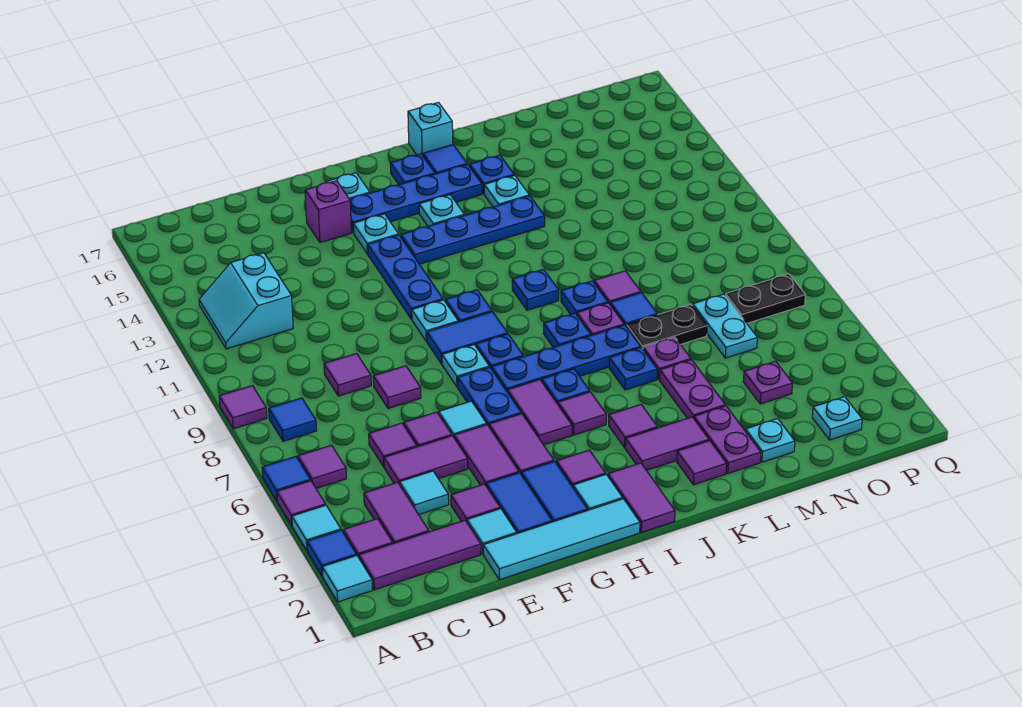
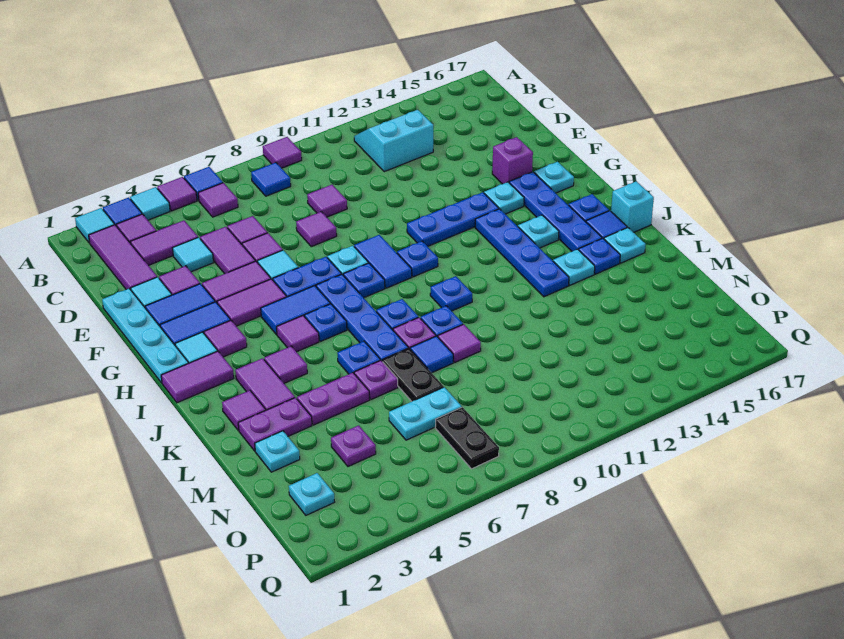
cyan 1x4 tile [483,499,640,580] -> cyan 1x4 plate [102,289,188,383]
cyan 1x1 plate [412,300,458,341] -> cyan 1x1 plate moved to [604,228,645,263]
purple 1x2 tile [508,380,572,445] -> blue 1x2 tile [261,286,330,335]

